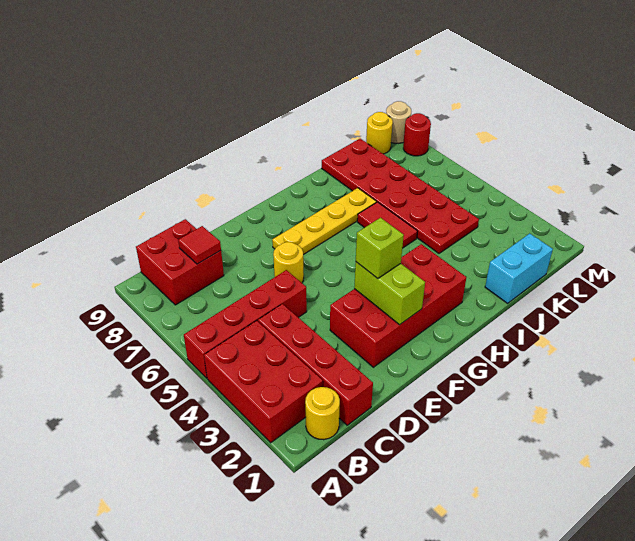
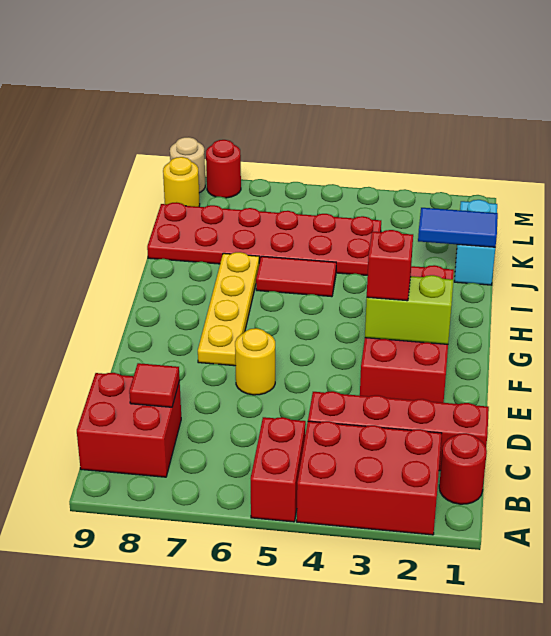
red 1x4 brick [184,270,307,378] -> red 1x2 brick [251,417,306,522]
yellow 1x1 round brick [305,387,340,440] -> red 1x1 round brick [439,433,487,504]
lime 1x1 brick [356,218,404,279] -> red 1x1 brick [367,230,413,301]
none -> blue 1x2 tile [418,208,498,247]

